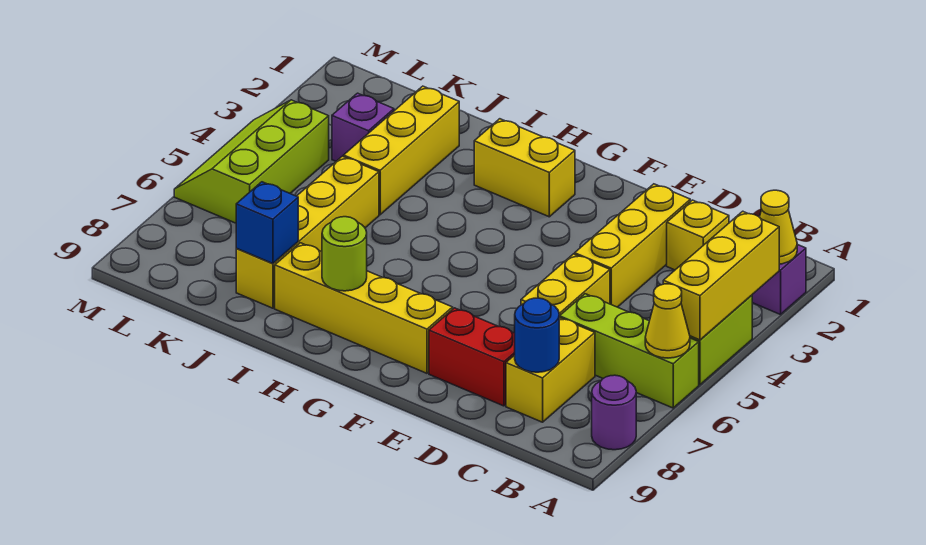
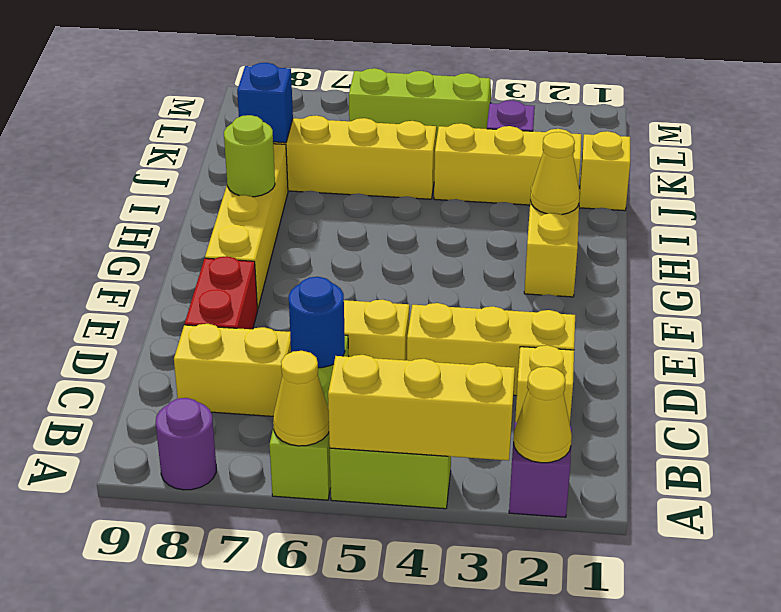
blue 1x1 round brick [515,298,560,372] -> blue 1x1 round brick moved to [289,277,345,368]
none -> yellow 1x1 cone [530,132,580,215]
none -> yellow 1x1 brick [579,131,630,211]

